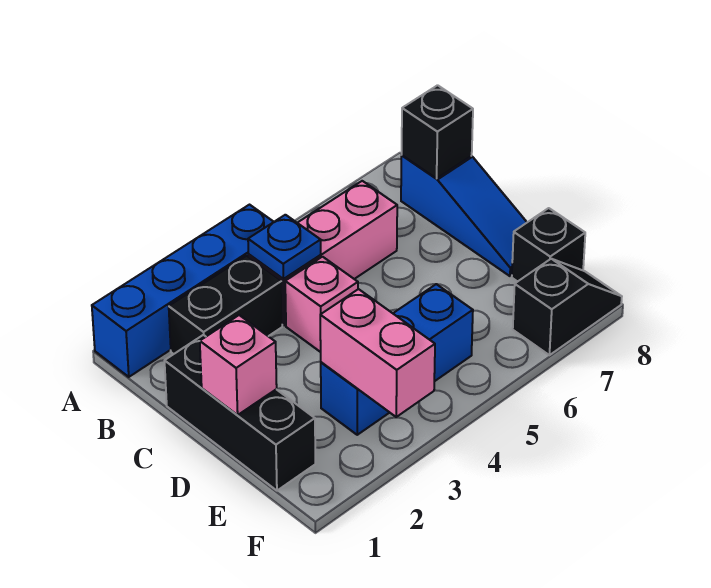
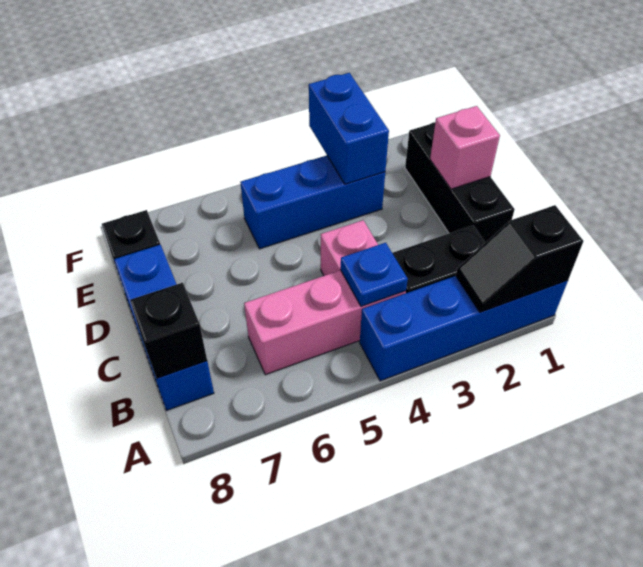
blue 1x3 slope [401,155,527,276] -> blue 1x3 brick [114,245,214,410]
pink 1x2 brick [320,289,435,417] -> blue 1x2 brick [309,73,389,184]
black 1x2 slope [513,259,622,355] -> black 1x2 slope moved to [456,205,583,313]

